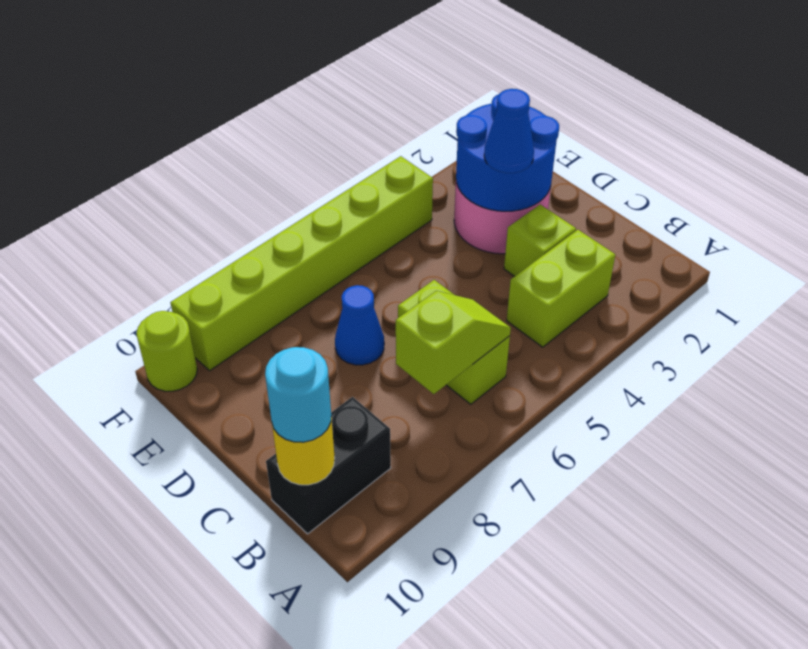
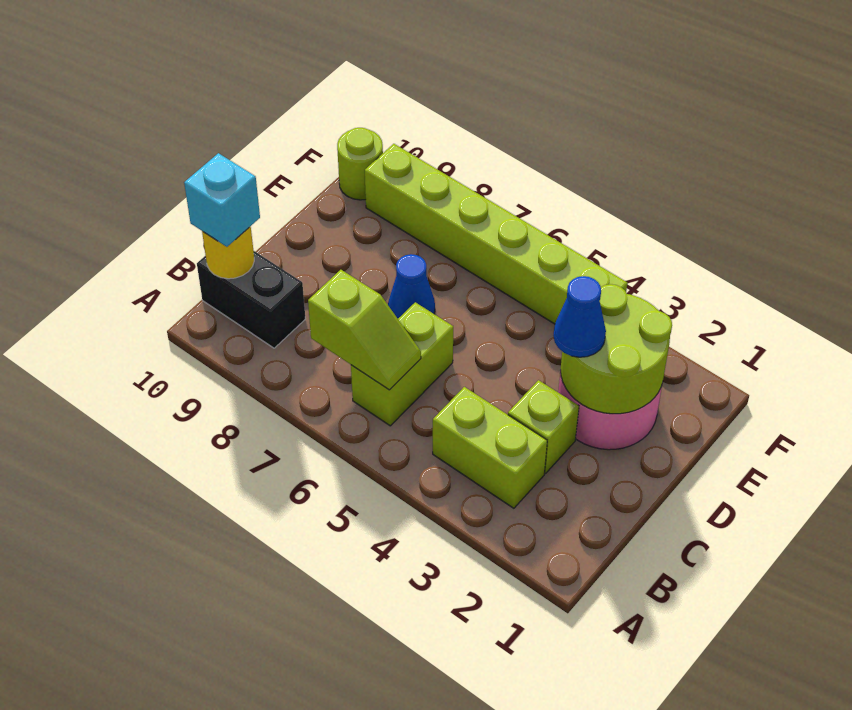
cyan 1x1 round brick [265,347,331,442] -> cyan 1x1 brick [184,153,260,247]
blue 2x2 round brick [456,95,559,211] -> lime 2x2 round brick [560,284,672,414]

